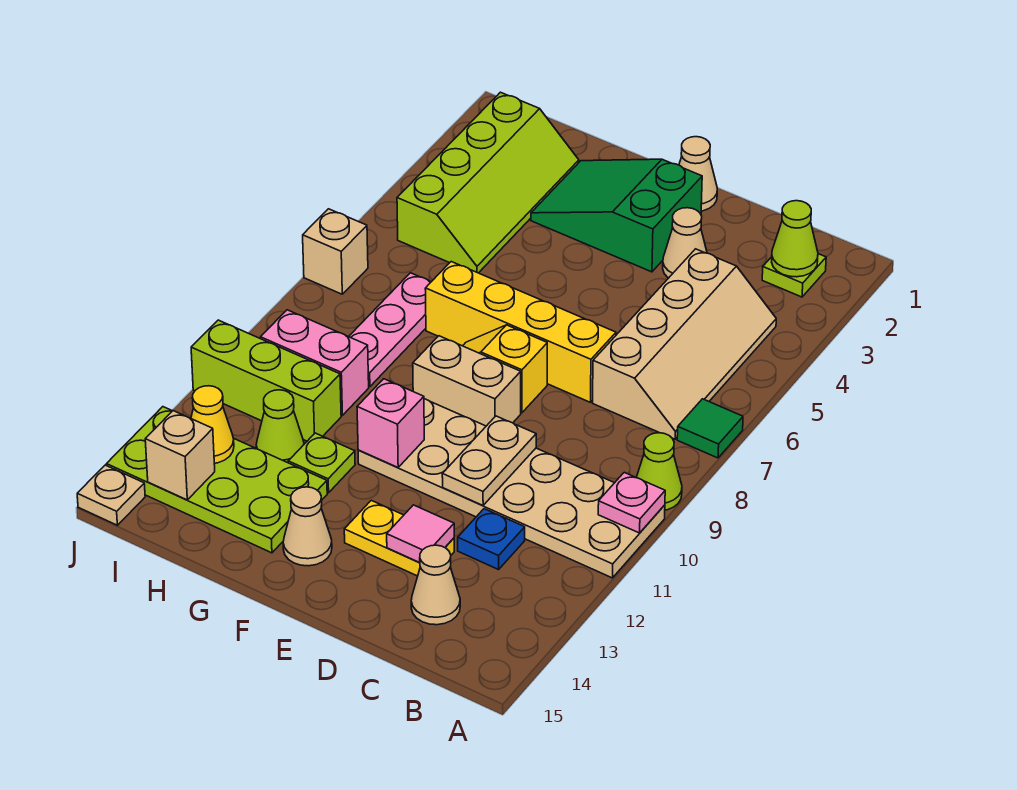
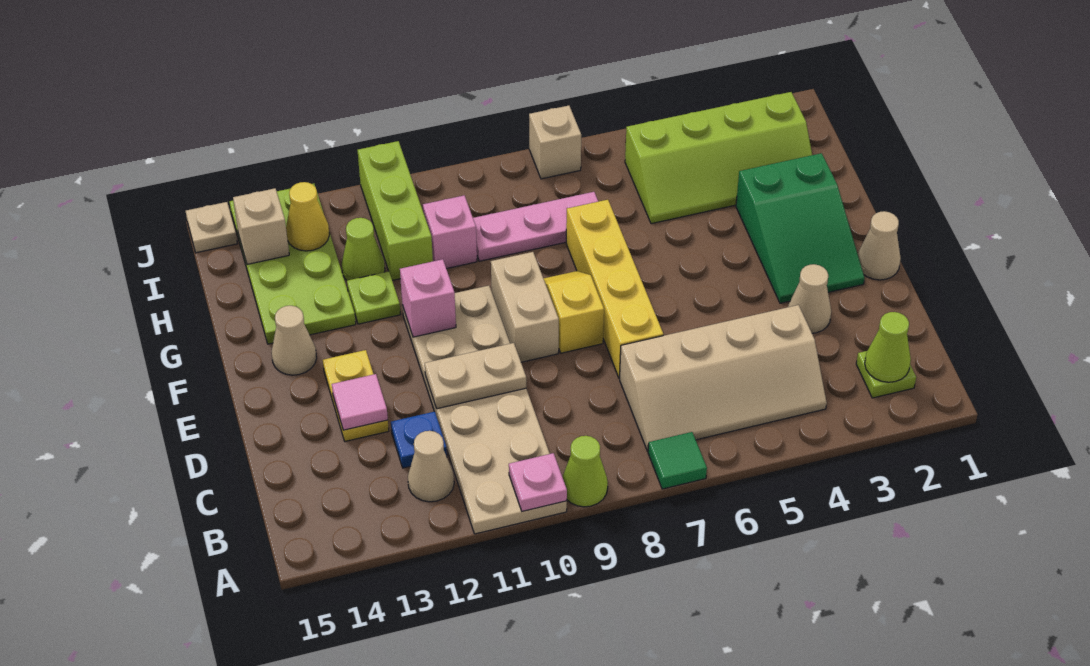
tan 1x1 cone [411,545,460,625] -> tan 1x1 cone moved to [408,431,454,502]
green 2x3 slope [531,159,702,272] -> green 2x3 slope turned to [736,153,865,303]
pink 1x2 brick [261,310,369,415] -> pink 1x1 brick [423,195,477,269]

